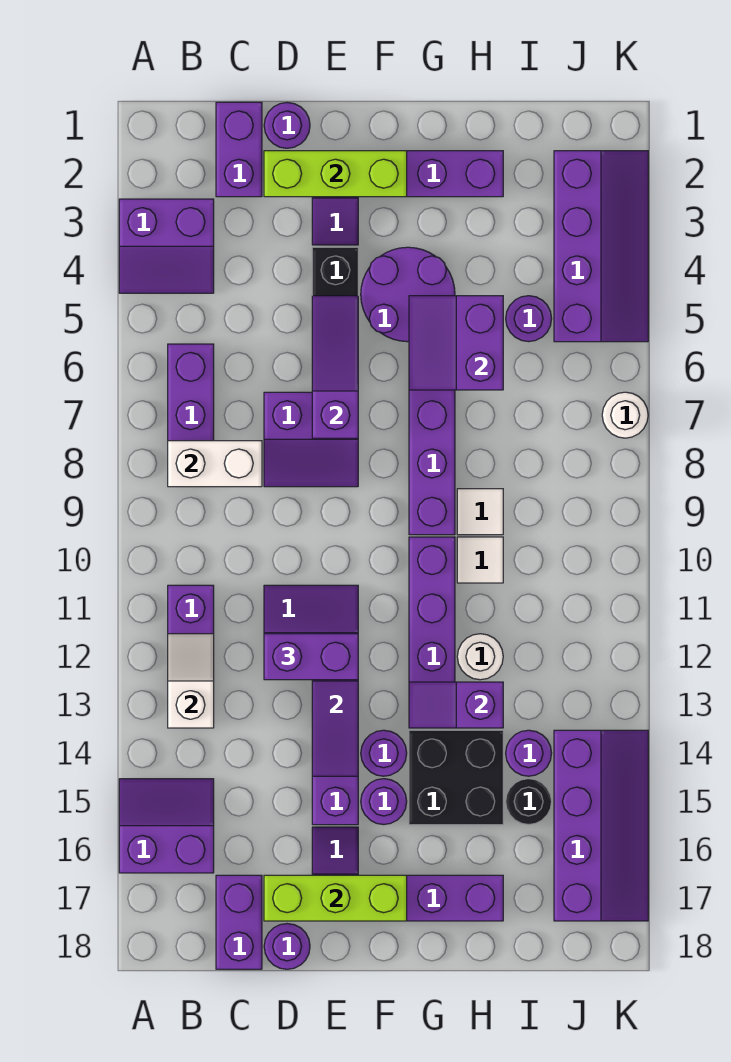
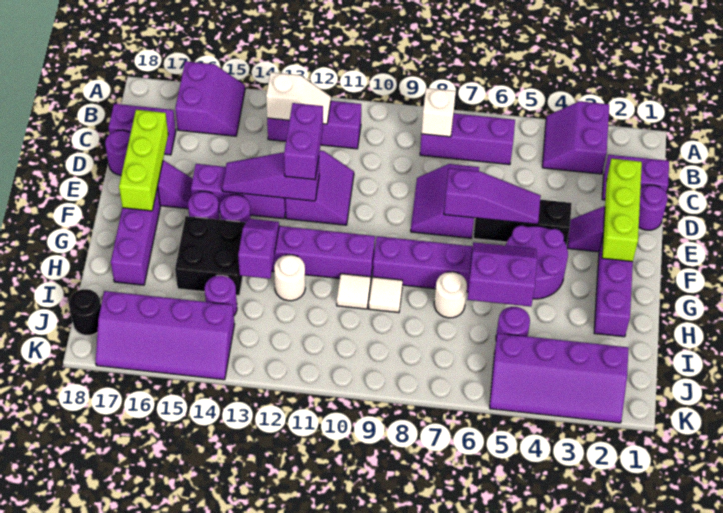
white 1x2 brick [168,441,262,487] -> white 1x1 brick [421,88,456,137]
black 1x1 round brick [506,779,552,825] -> black 1x1 round brick moved to [69,289,101,335]
white 1x1 round brick [602,392,648,438] -> white 1x1 round brick moved to [434,272,467,318]

